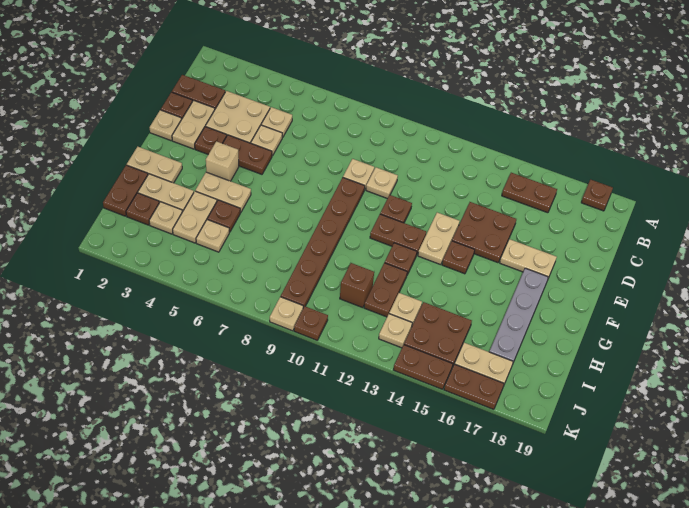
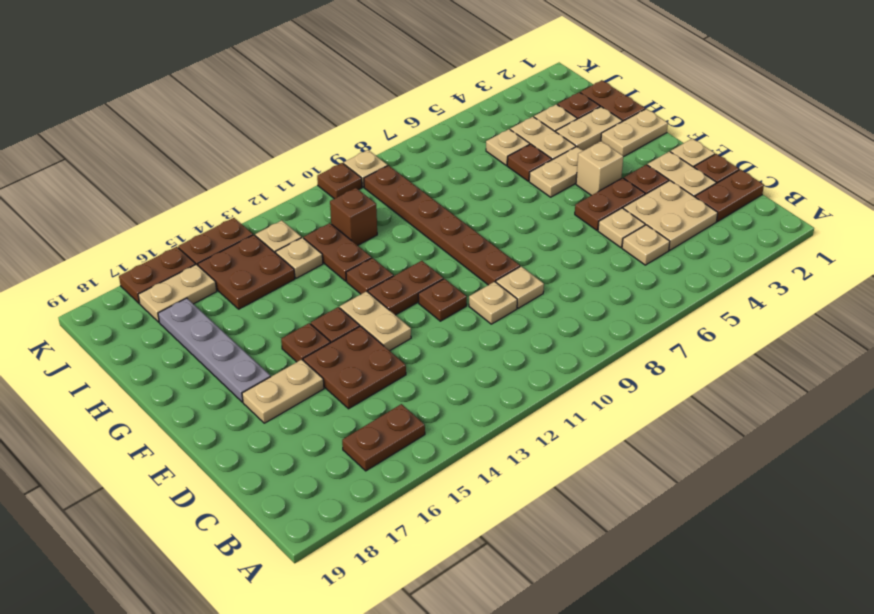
brown 1x1 plate [581,180,613,211] -> brown 1x1 plate moved to [281,323,330,362]

